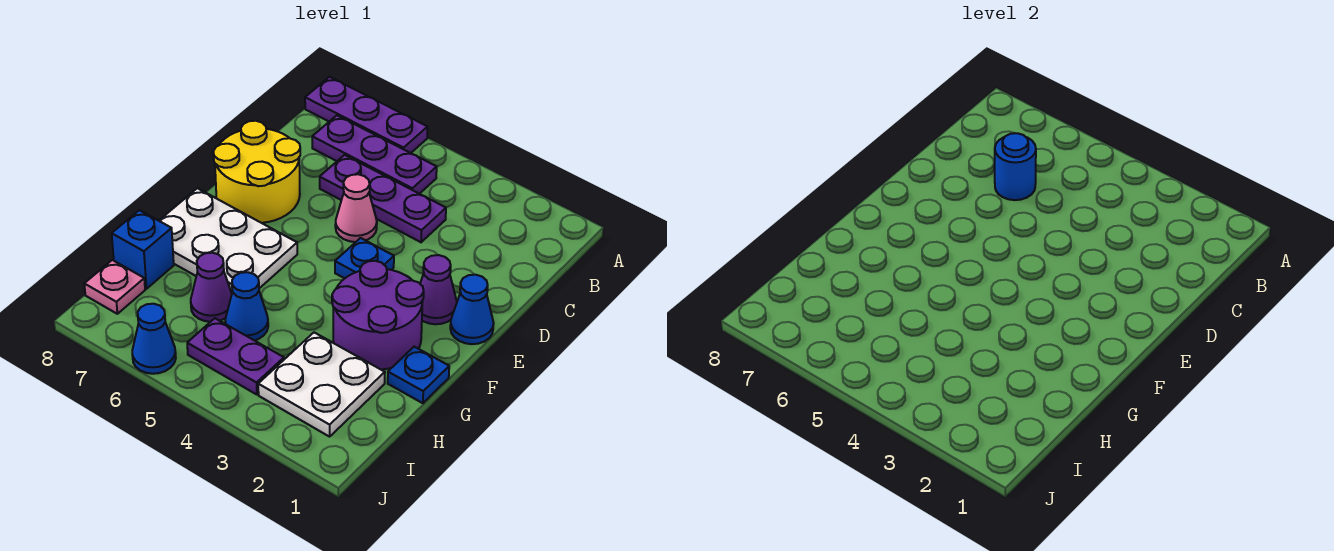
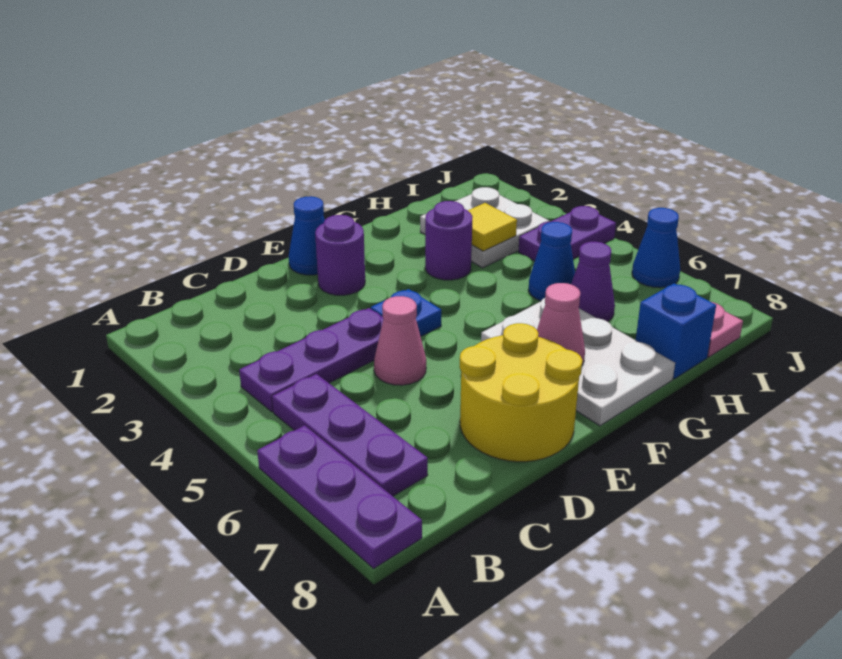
purple 1x3 plate [320,155,446,242] -> purple 1x3 plate turned to [239,308,383,412]
blue 1x1 round brick [995,133,1036,200] -> none
purple 1x1 cone [420,255,457,324] -> purple 1x1 round brick [315,215,365,295]
purple 2x2 round brick [332,261,424,369] -> purple 1x1 round brick [425,201,473,280]
none -> pink 1x1 cone [537,283,585,365]
blue 1x1 plate [388,347,449,403] -> none
none -> yellow 1x1 tile [468,203,517,251]
purple 1x2 plate [187,318,284,395] -> purple 1x2 plate turned to [518,206,616,261]

